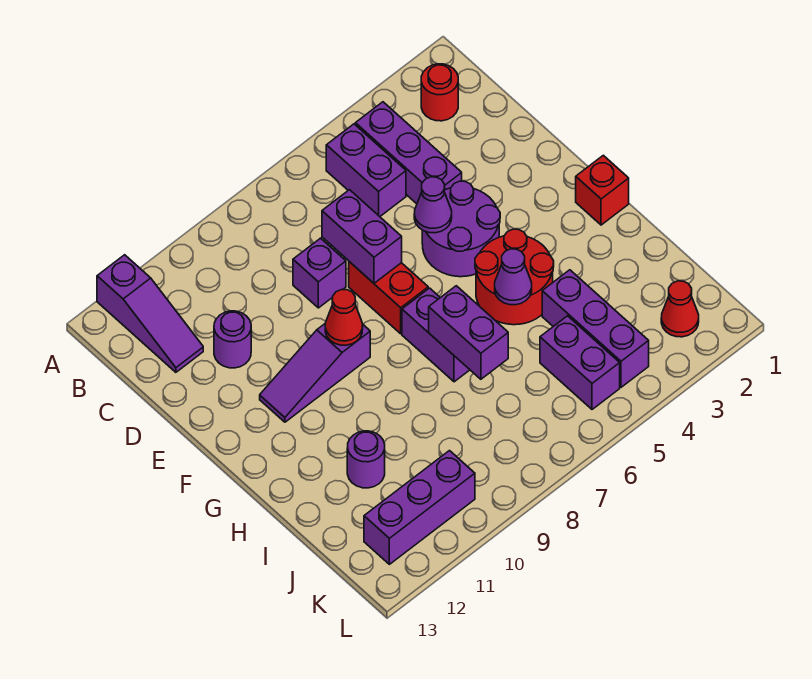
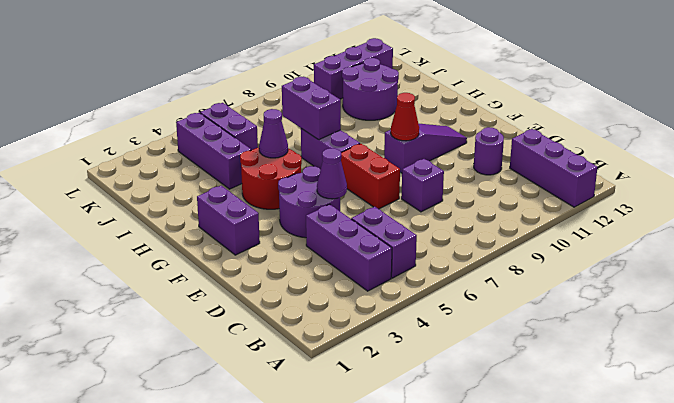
purple 1x3 slope [97,255,203,372] -> purple 1x3 brick [510,129,597,207]
red 1x1 round brick [421,64,458,121] -> none
purple 1x2 brick [322,190,402,283] -> purple 1x2 brick moved to [197,186,260,255]
red 1x1 brick [576,155,629,225] -> none
purple 1x1 round brick [347,431,385,488] -> purple 2x2 round brick [342,58,399,120]
red 1x1 cone [661,281,699,337] -> none

